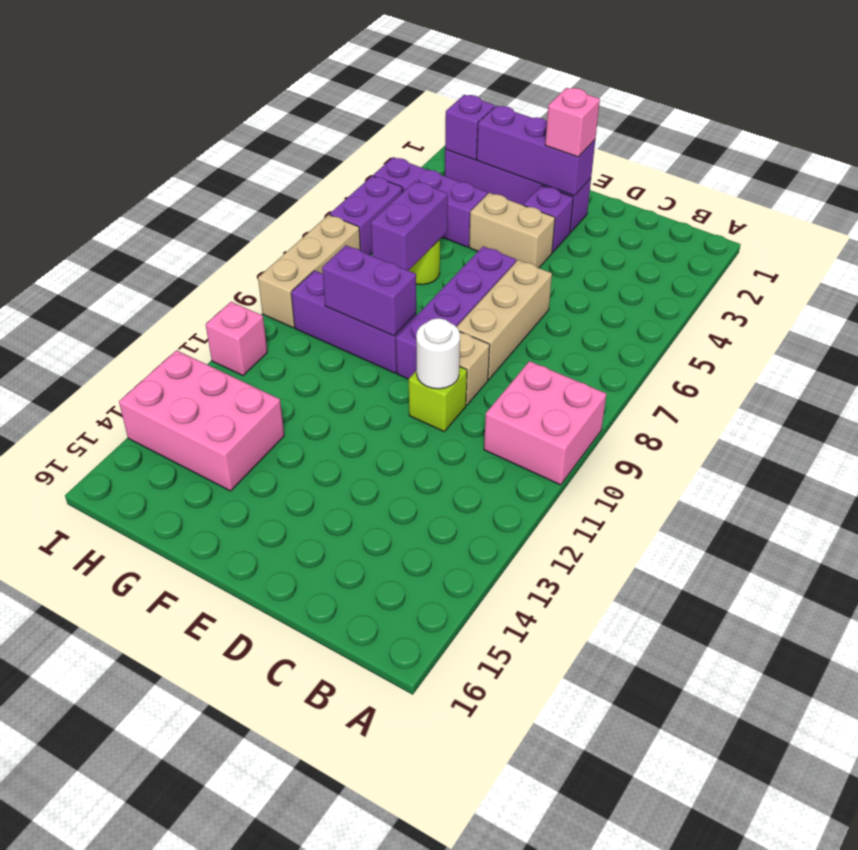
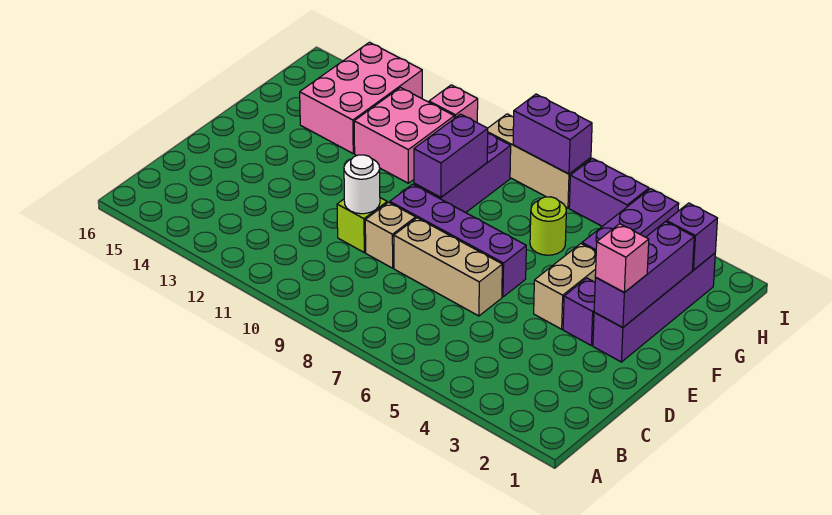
pink 2x2 brick [484,361,606,485] -> pink 2x2 brick moved to [354,88,454,183]
purple 1x2 brick [371,181,448,271] -> purple 1x2 brick moved to [513,94,592,174]

